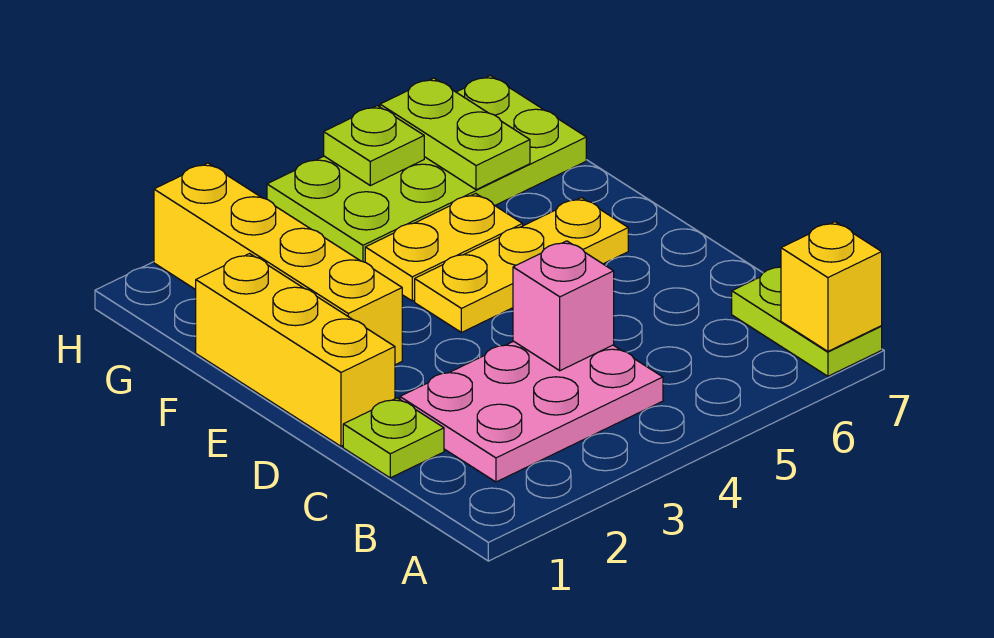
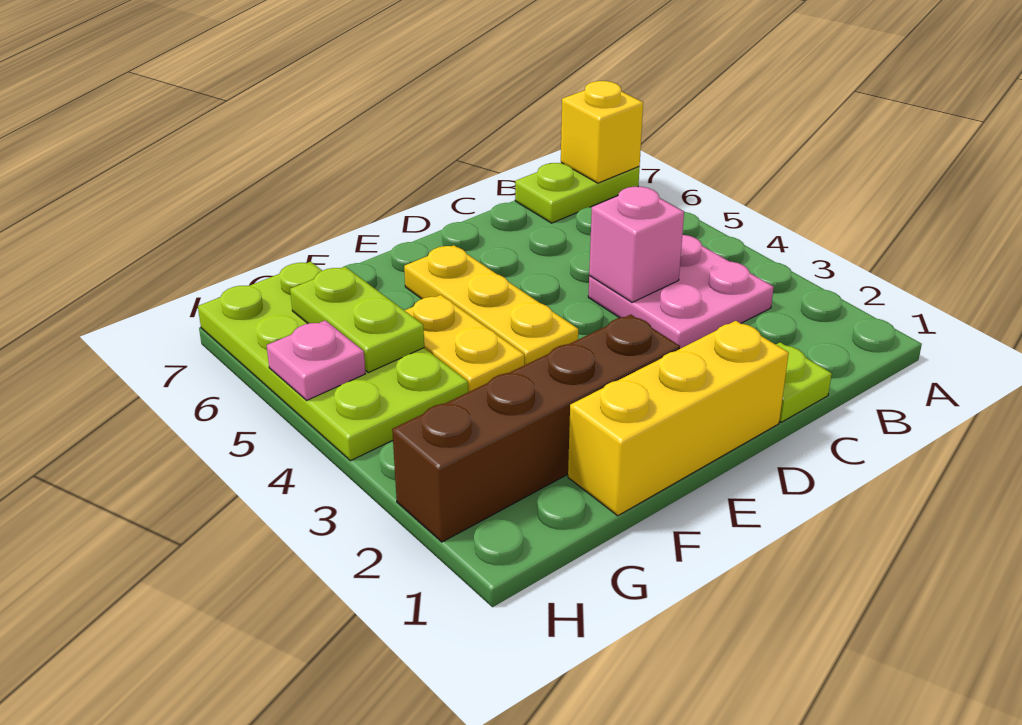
pink 2x3 plate [400,341,663,482] -> pink 2x2 plate [588,234,774,349]
yellow 1x4 brick [154,163,402,365] -> brown 1x4 brick [392,315,680,542]
lime 1x2 plate [380,78,530,190] -> lime 1x2 plate turned to [290,267,424,373]
lime 1x1 plate [324,106,424,186] -> pink 1x1 plate [267,320,365,400]

